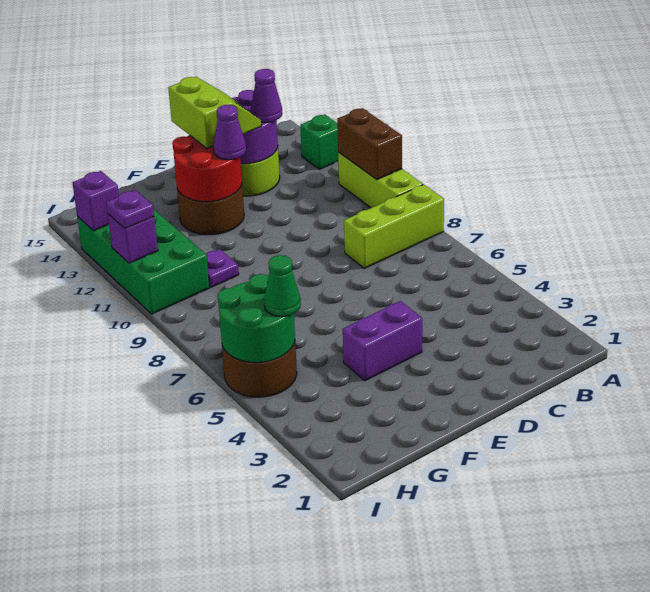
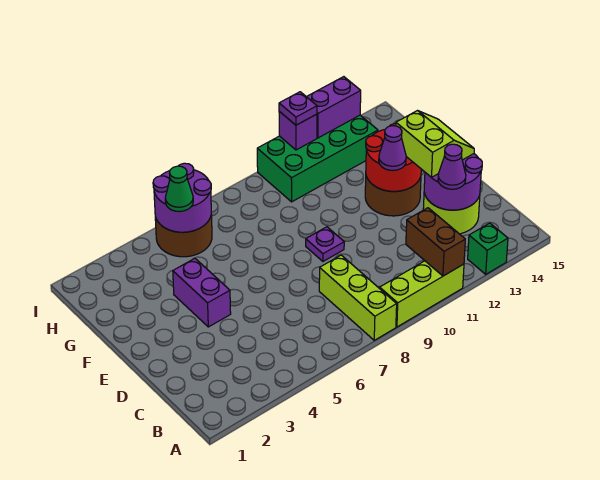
brown 1x2 brick [337,108,402,180] -> brown 1x2 brick turned to [406,208,465,276]
lime 2x2 slope [168,77,261,148] -> lime 2x2 slope turned to [396,111,474,178]
purple 1x1 plate [206,249,239,287] -> purple 1x1 plate moved to [306,227,344,261]
green 2x2 round brick [217,274,295,362] -> purple 2x2 round brick [153,163,211,232]
purple 1x1 brick [73,171,119,231] -> purple 1x2 brick [307,77,361,138]

